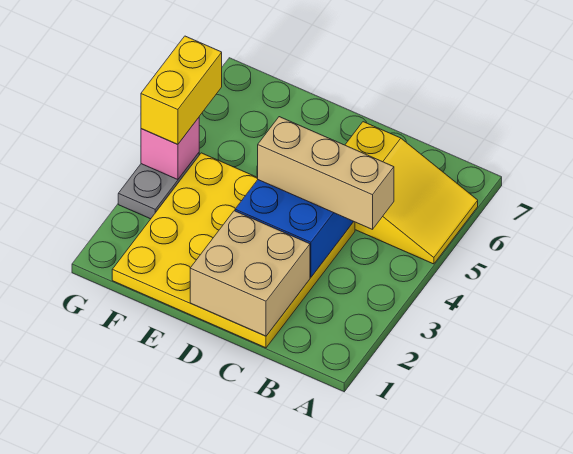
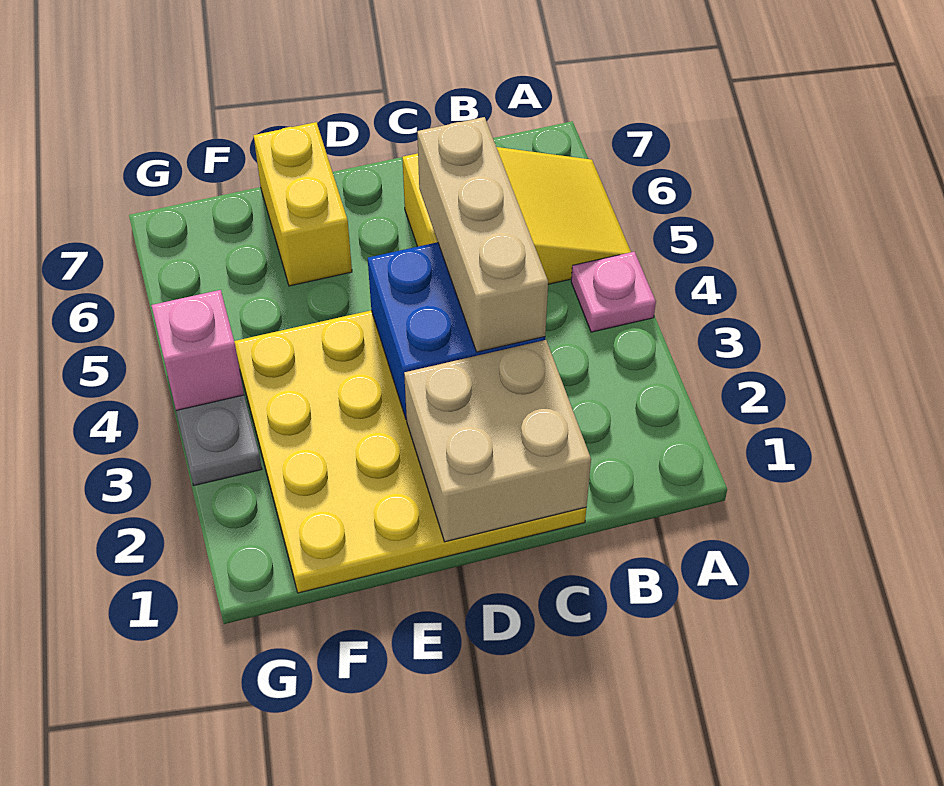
none -> pink 1x1 plate [571,252,656,332]
tan 1x3 brick [258,117,394,229] -> tan 1x3 brick turned to [417,117,548,352]
yellow 1x2 brick [141,36,222,144] -> yellow 1x2 brick moved to [253,122,352,286]

